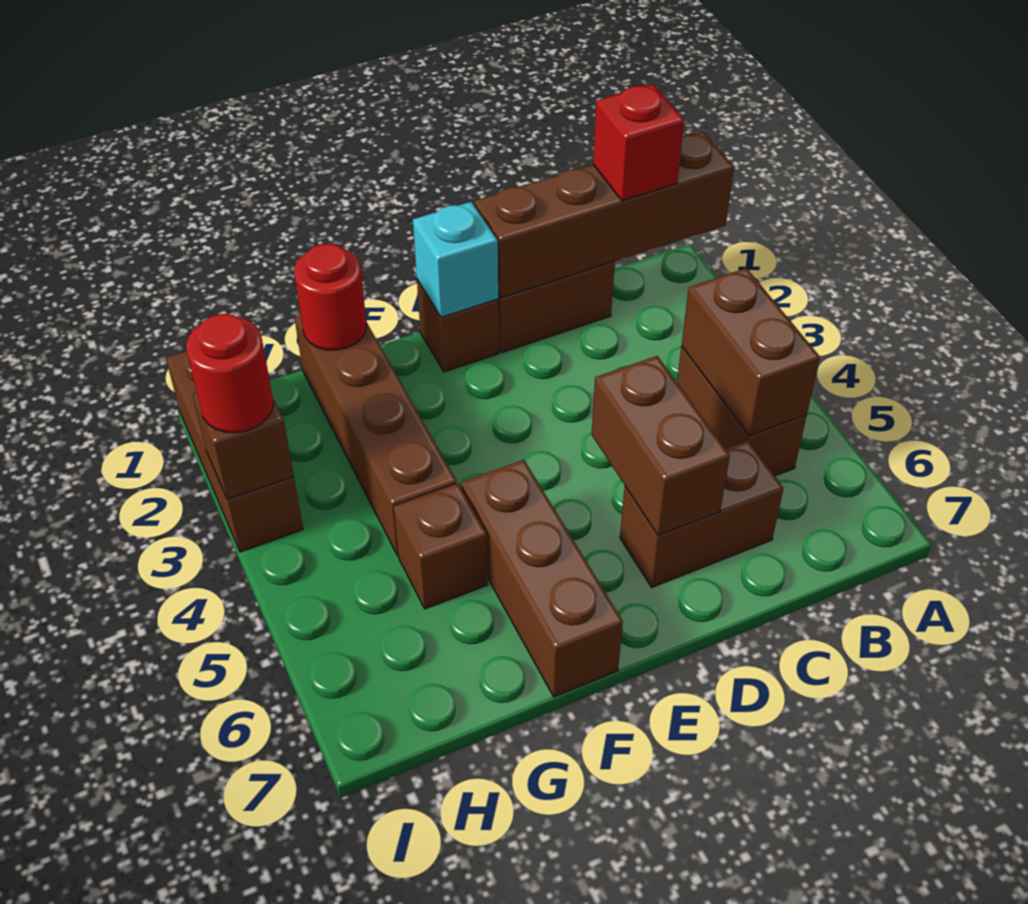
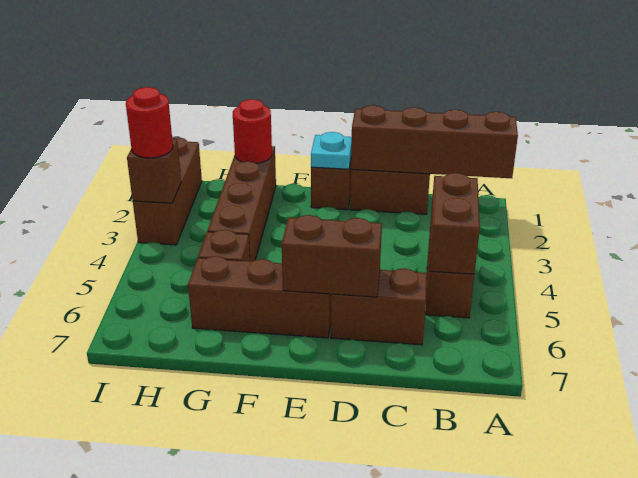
red 1x1 brick [593,84,684,201] -> none
brown 1x2 brick [592,356,730,535] -> brown 1x2 brick turned to [282,215,382,297]
cyan 1x1 brick [413,202,498,317] -> cyan 1x1 plate [311,132,352,169]
brown 1x3 brick [461,460,623,697] -> brown 1x3 brick turned to [188,256,331,338]

